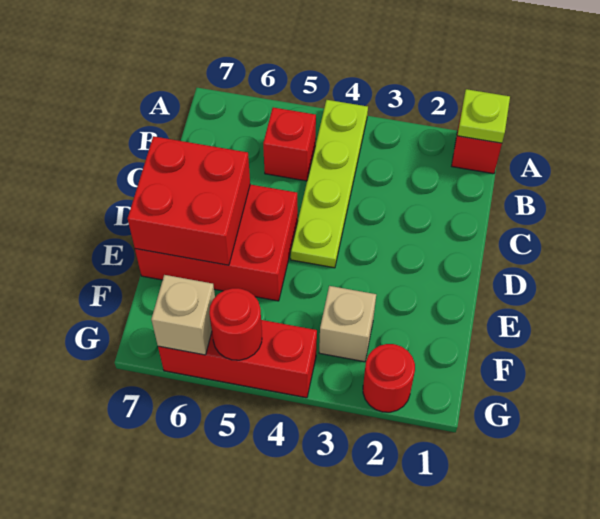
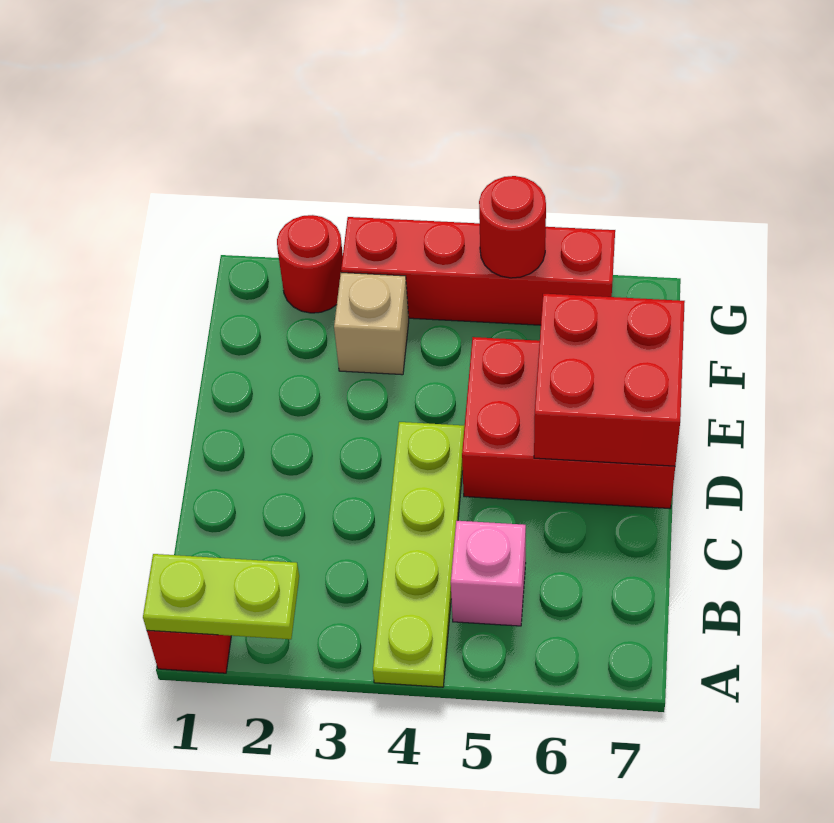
lime 1x1 plate [458,89,510,143] -> lime 1x2 plate [143,554,299,639]
red 1x1 brick [263,108,316,181] -> pink 1x1 brick [451,521,526,626]
red 1x3 brick [158,320,317,398] -> red 1x4 brick [341,217,615,325]
tan 1x1 brick [151,275,215,355] -> none

